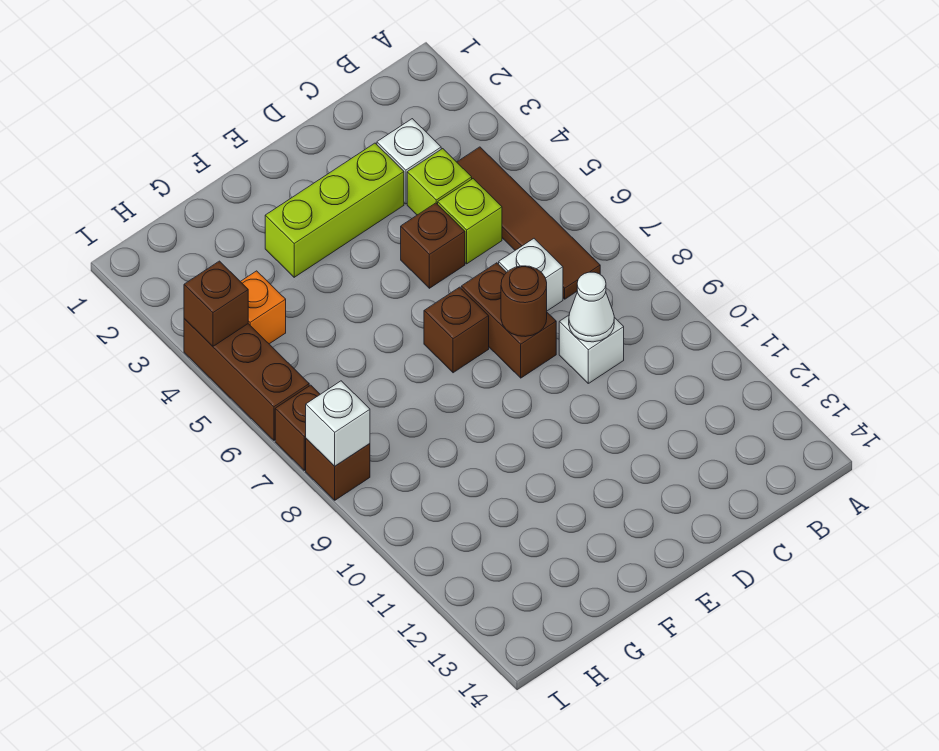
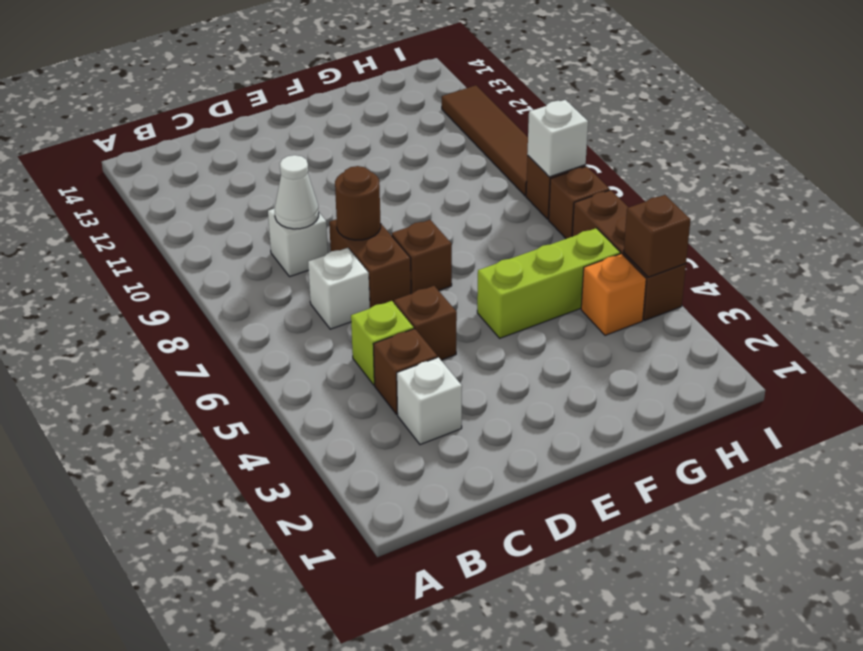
brown 1x4 tile [457,147,600,299] -> brown 1x4 tile moved to [442,85,528,196]
lime 1x1 brick [407,149,472,215] -> brown 1x1 brick [373,329,437,414]
lime 1x3 brick [265,143,404,277] -> lime 1x3 brick moved to [477,228,620,338]

